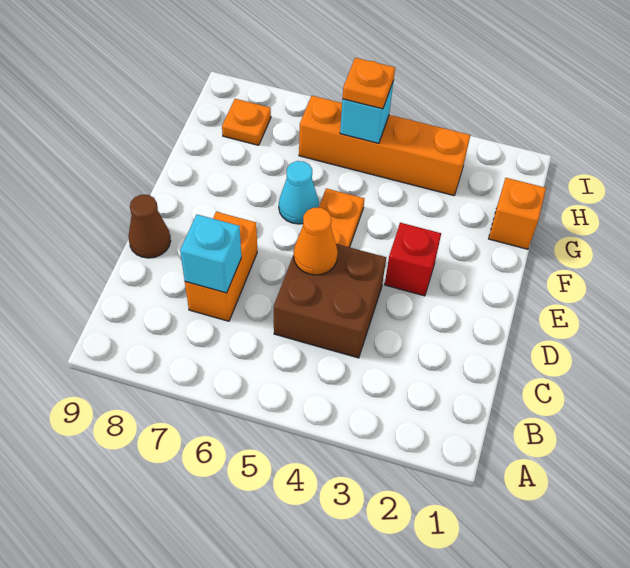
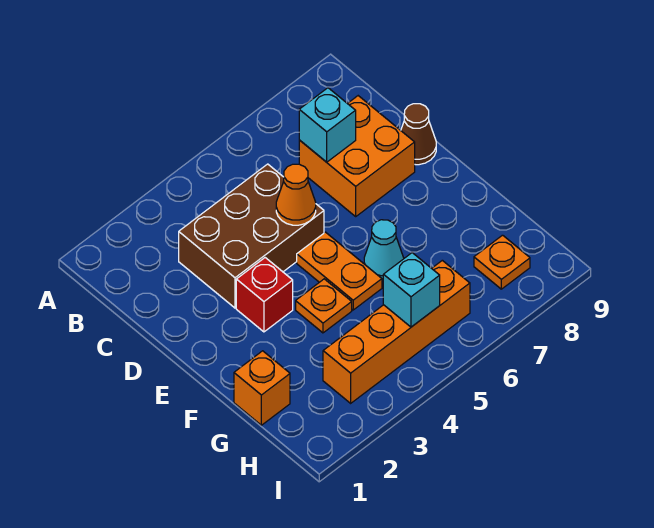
brown 2x2 brick [274,244,386,358] -> brown 2x3 brick [179,164,324,308]
orange 1x2 brick [185,212,257,321] -> orange 2x2 brick [299,96,415,216]
orange 1x1 plate [343,58,395,109] -> orange 1x1 plate moved to [296,279,352,333]

